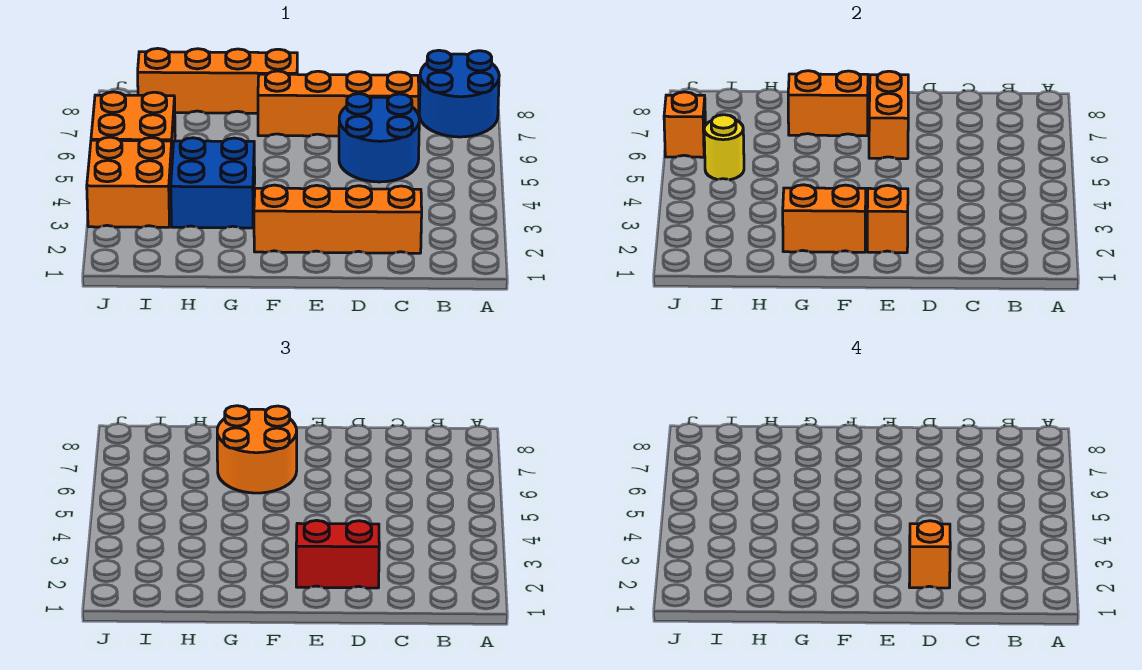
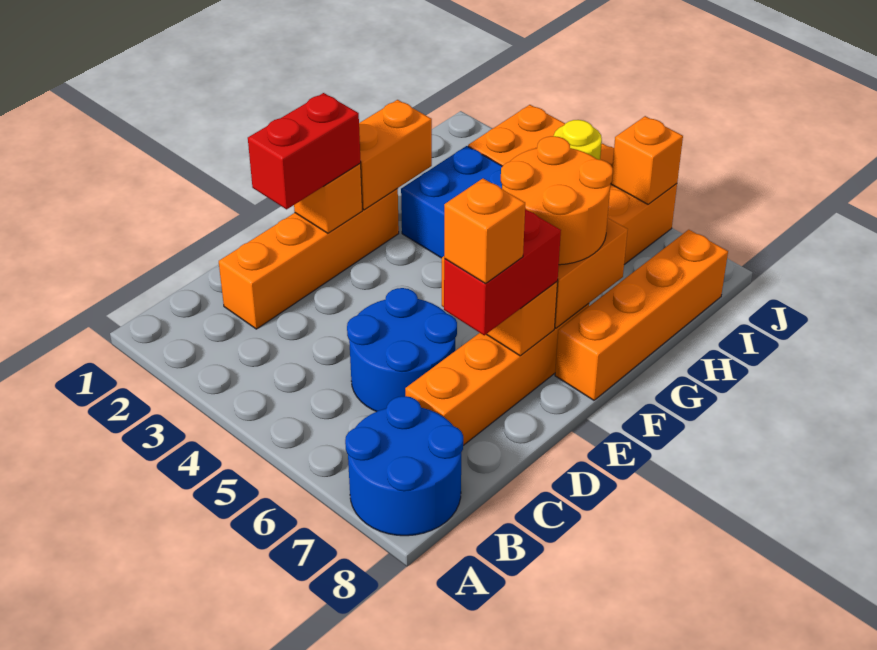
orange 1x1 brick [909,521,950,588] -> orange 1x1 brick moved to [444,179,525,284]
none -> red 1x2 brick [444,209,561,335]

